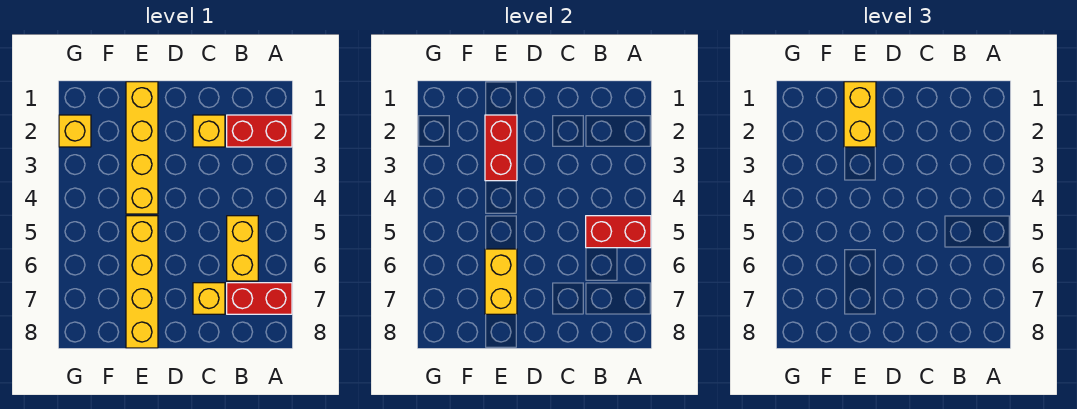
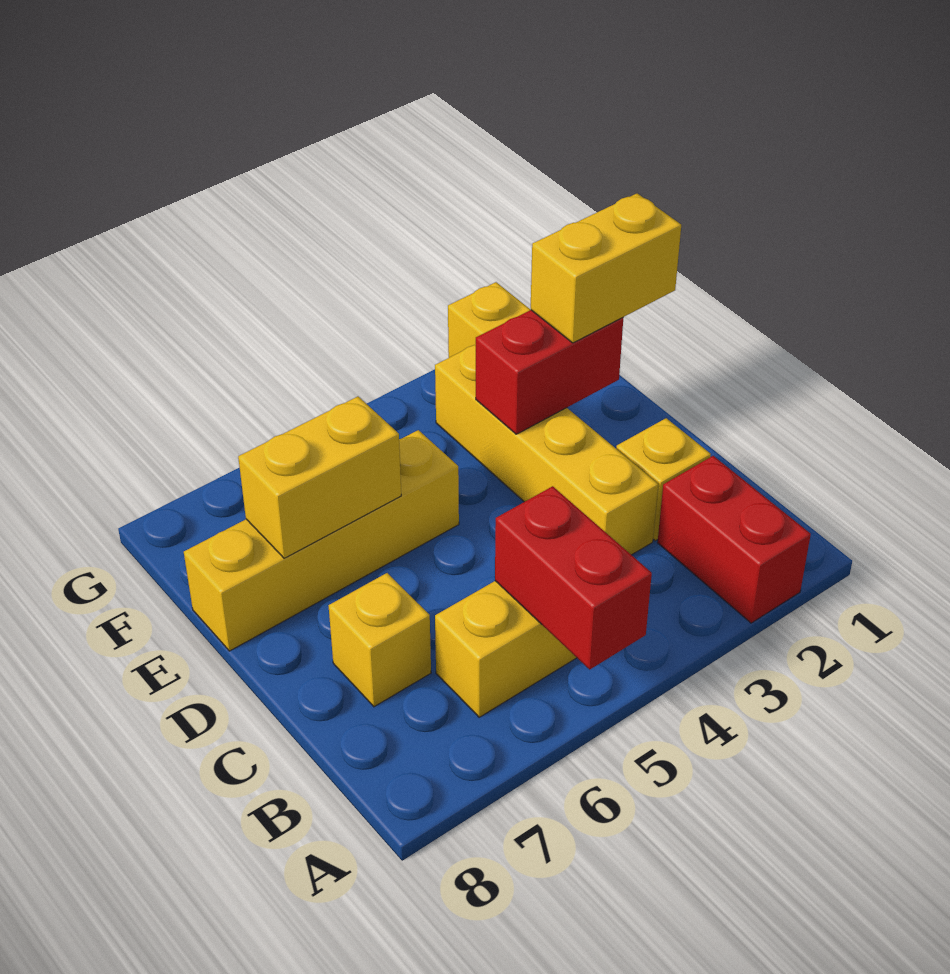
red 1x2 brick [227,283,292,314] -> none
yellow 1x4 brick [126,82,158,214] -> yellow 1x4 brick turned to [435,344,658,555]

